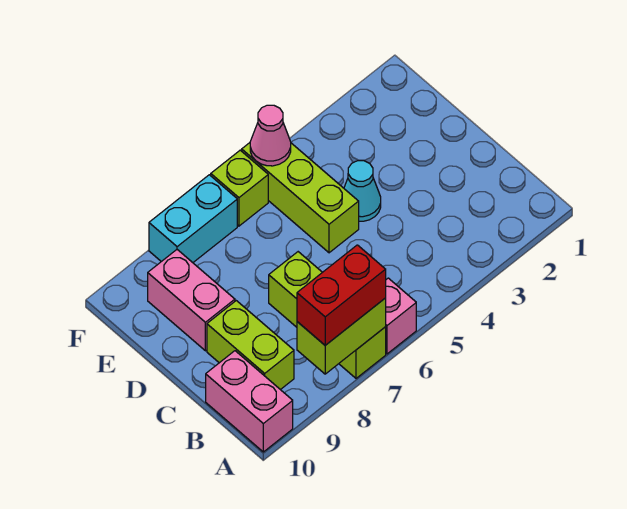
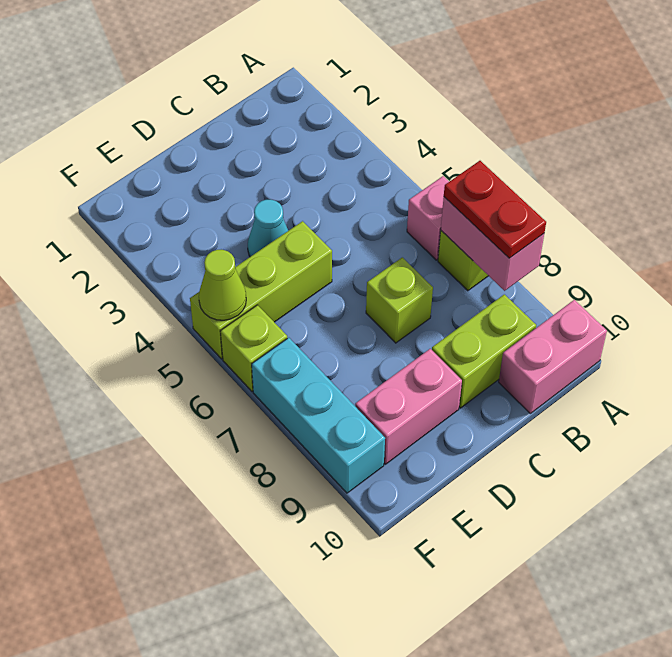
lime 1x2 brick [297,298,386,374] -> pink 1x2 brick [441,197,544,291]
red 1x2 brick [297,245,386,345] -> red 1x2 plate [444,161,546,258]
pink 1x1 cone [250,105,291,166] -> lime 1x1 cone [199,250,246,320]
cyan 1x2 brick [149,175,237,263] -> cyan 1x3 brick [252,338,385,493]

